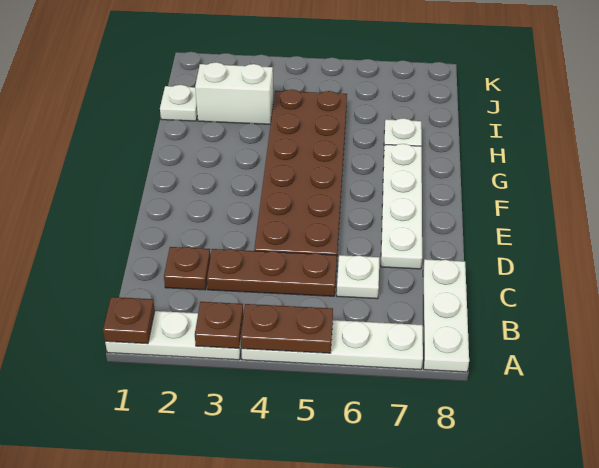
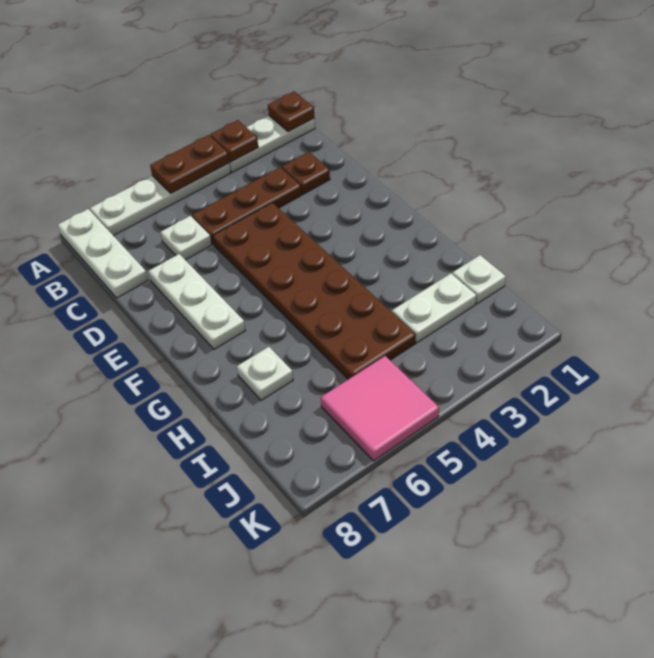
white 1x4 plate [381,144,422,269] -> white 1x3 plate [148,254,245,349]
white 1x2 brick [195,62,273,124] -> white 1x2 plate [392,274,476,343]
none -> pink 2x2 tile [321,356,439,461]

